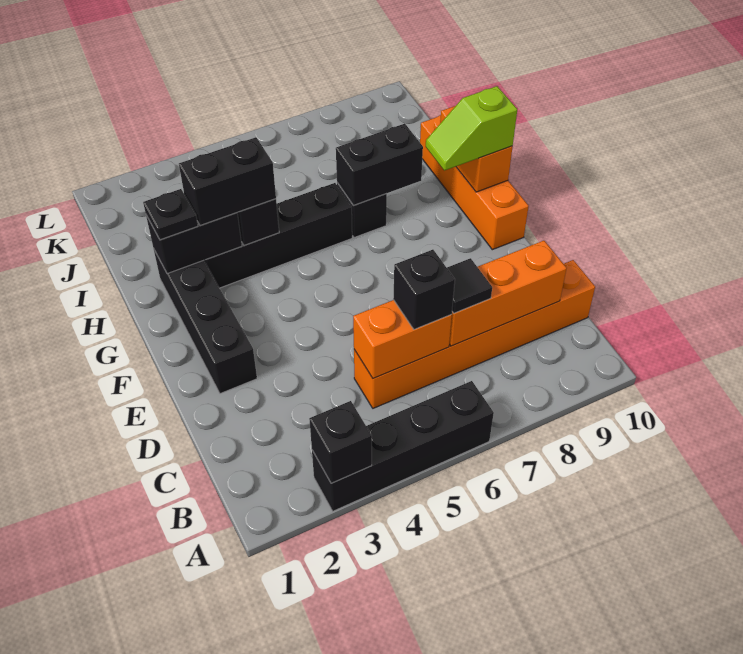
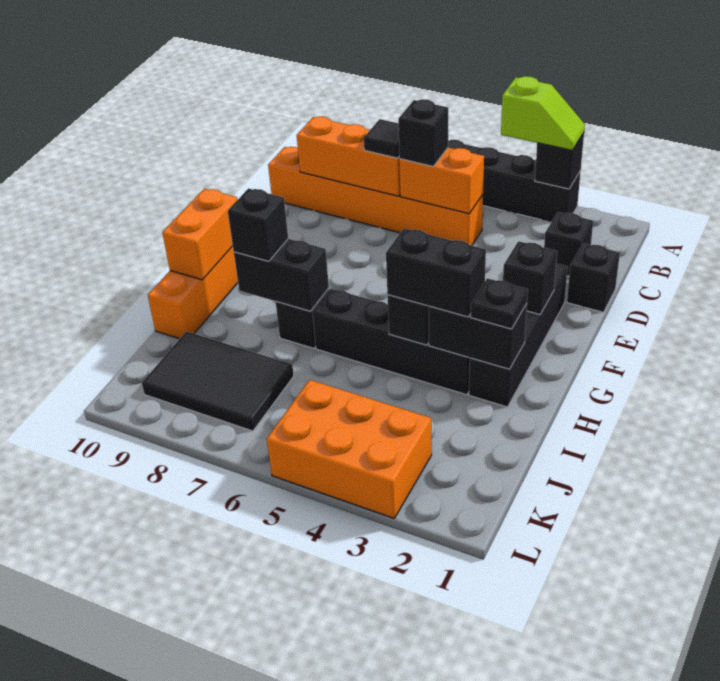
none -> black 1x1 brick [544,212,593,276]
none -> black 1x1 brick [567,244,620,312]
none -> black 1x1 brick [503,241,557,314]
lime 1x2 slope [426,86,517,170] -> lime 1x2 slope moved to [501,76,585,150]
none -> black 1x1 brick [228,189,288,261]
none -> black 2x3 tile [142,331,294,431]
none -> orange 2x3 brick [267,380,432,518]

